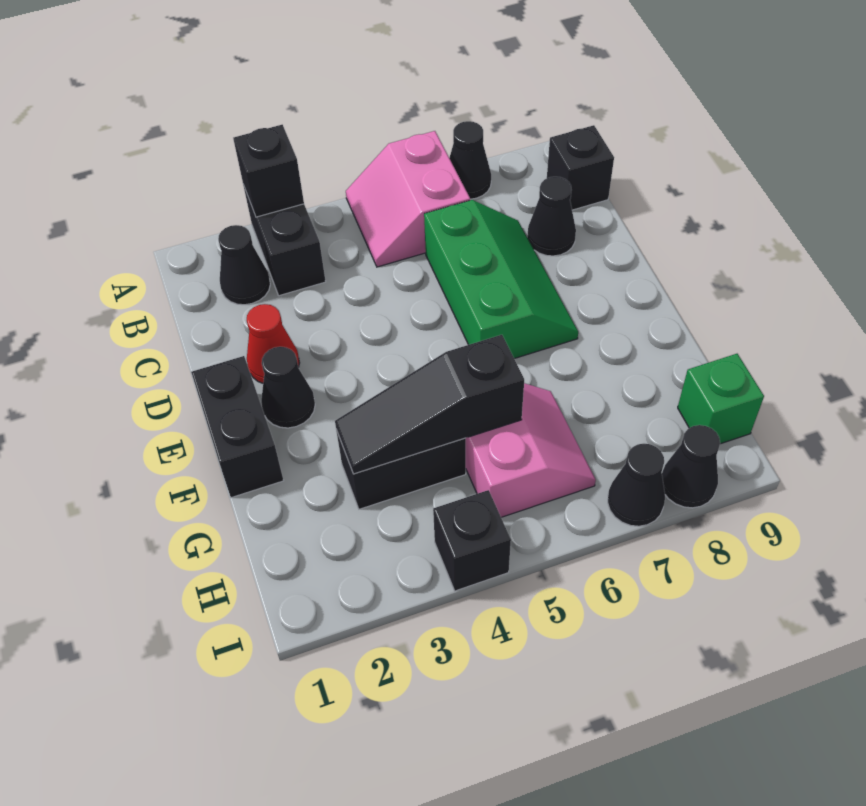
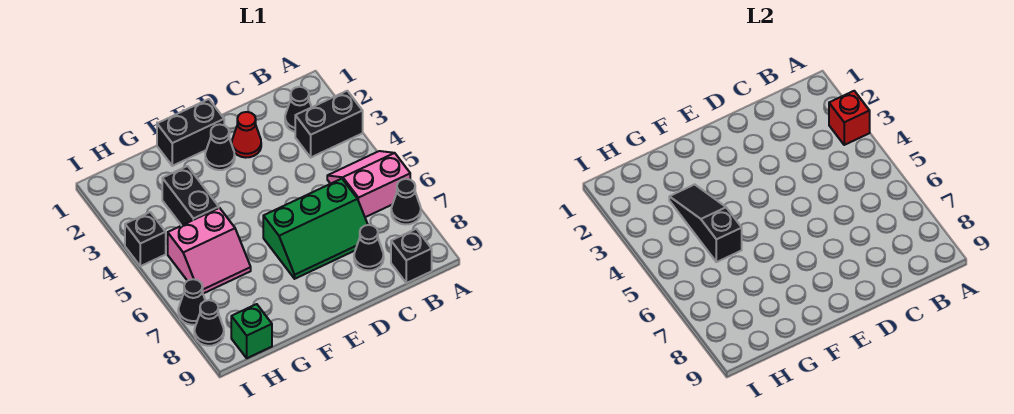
black 1x1 brick [233,125,304,217] -> red 1x1 brick [829,91,870,145]

